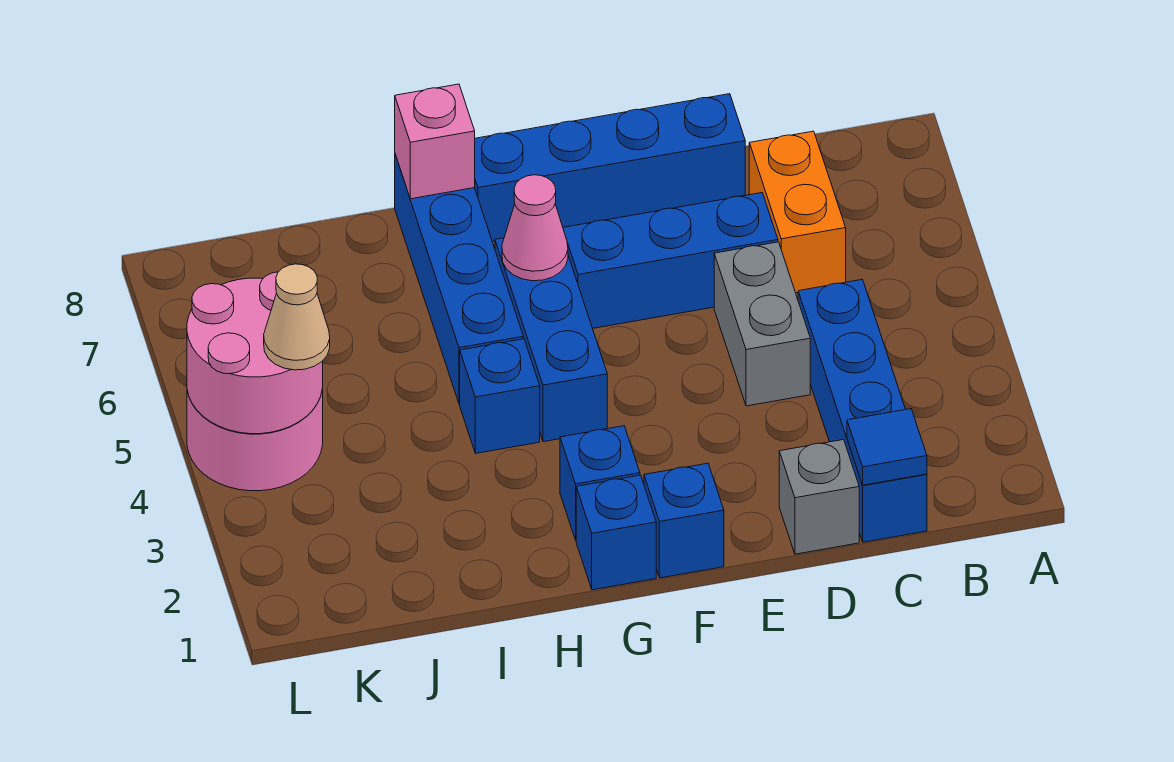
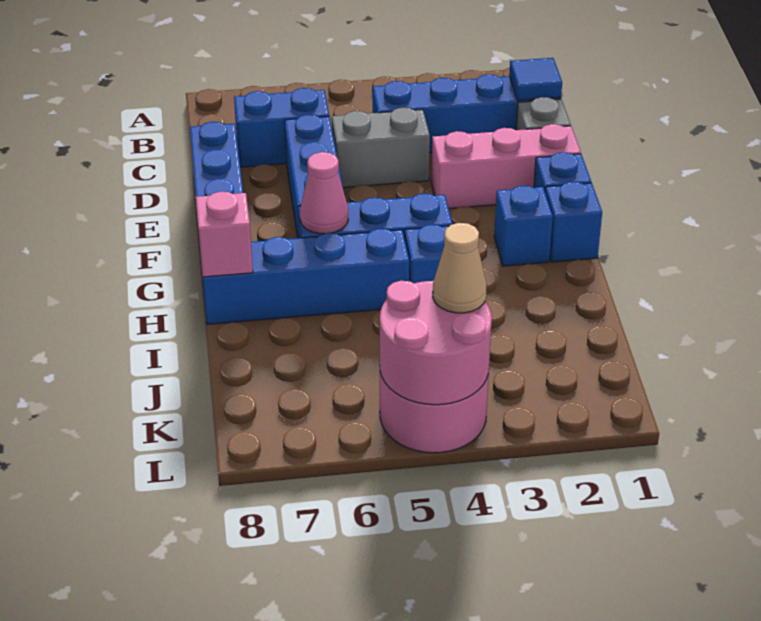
orange 1x2 brick [749,131,846,293] -> blue 1x2 brick [234,88,329,167]
none -> pink 1x3 brick [431,124,581,209]

